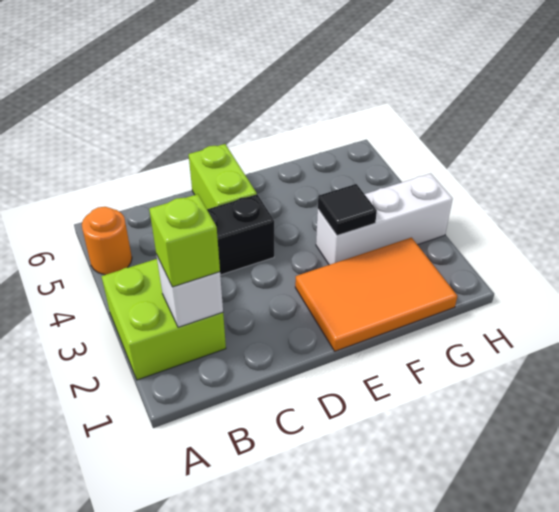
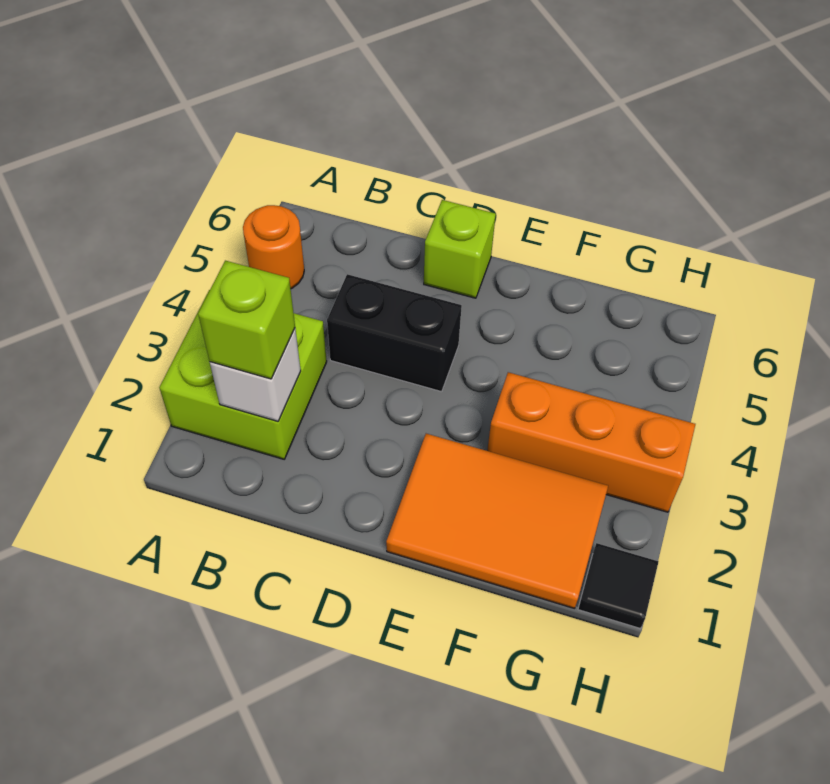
lime 1x2 brick [189,144,257,209] -> lime 1x1 brick [424,200,496,298]
white 1x3 brick [316,174,452,265] -> orange 1x3 brick [487,372,695,512]
black 1x1 tile [318,184,377,235] -> black 1x1 tile moved to [578,543,659,628]

